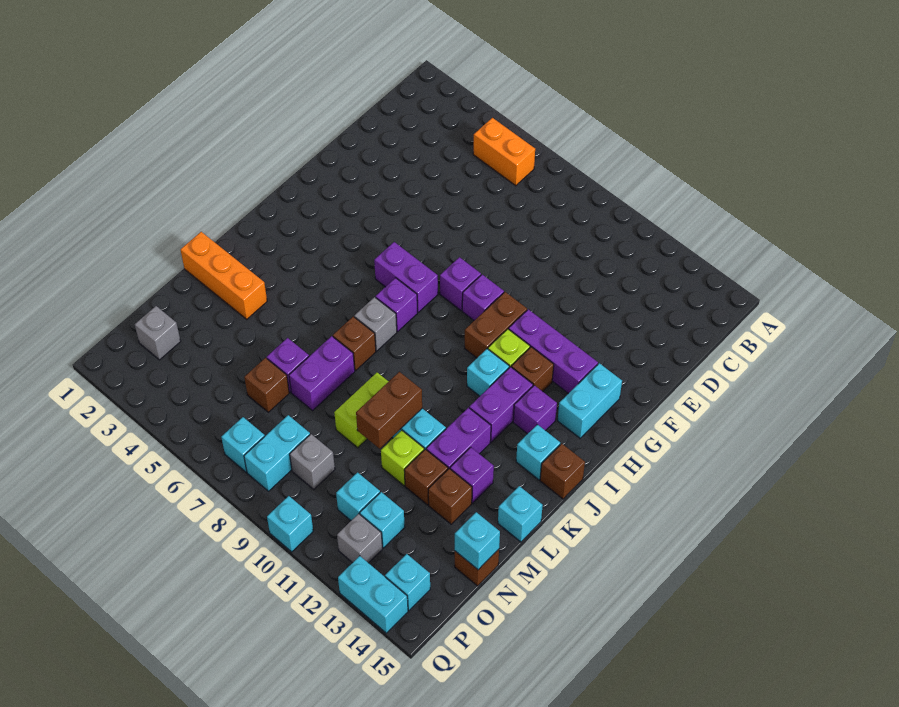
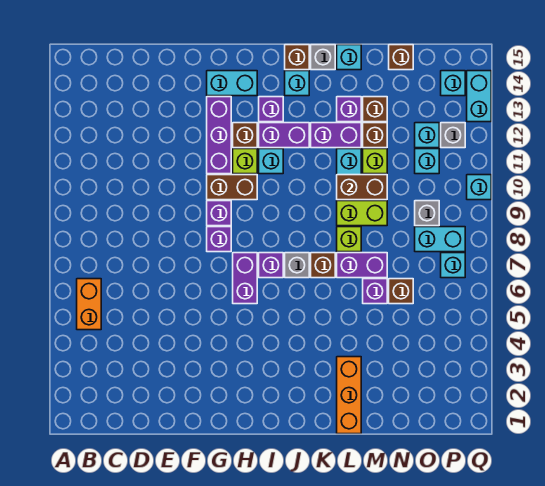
none -> lime 1x1 brick [337,227,361,252]
cyan 1x1 brick [455,512,500,570] -> none
grey 1x1 brick [135,306,181,360] -> grey 1x1 brick moved to [311,45,335,70]

